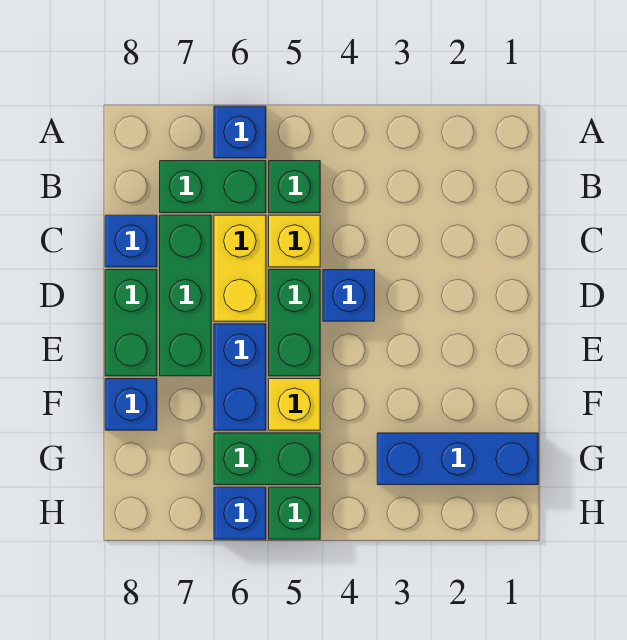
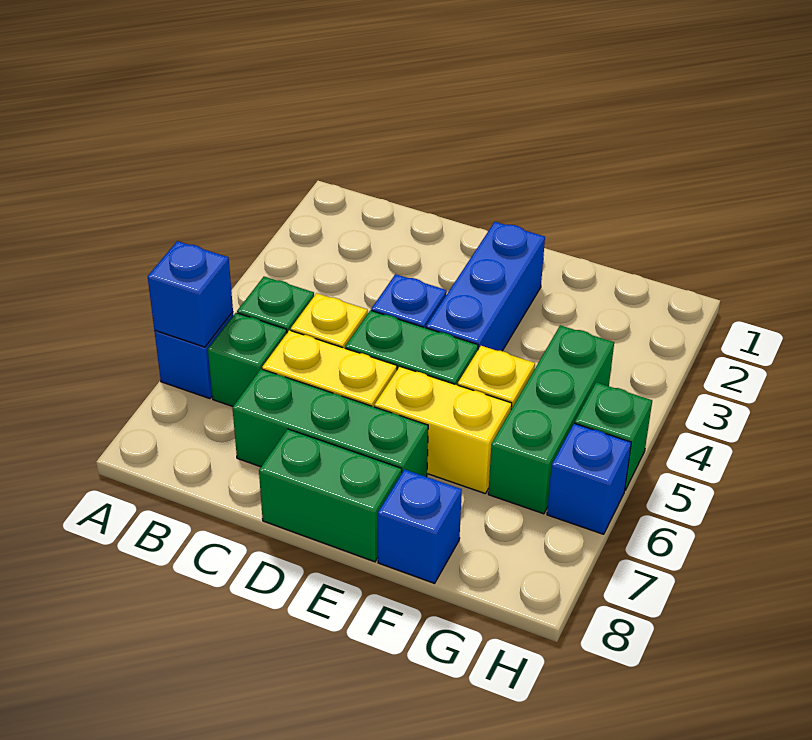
green 1x2 brick [160,161,266,213] -> green 1x1 brick [208,313,287,406]
blue 1x1 brick [105,215,157,267] -> blue 1x1 brick moved to [148,241,233,347]
blue 1x2 brick [214,324,266,430] -> yellow 1x2 brick [374,367,512,494]
blue 1x3 brick [377,433,538,485] -> blue 1x3 brick moved to [426,222,545,351]
green 1x2 brick [214,433,320,485] -> green 1x3 brick [488,325,614,514]

